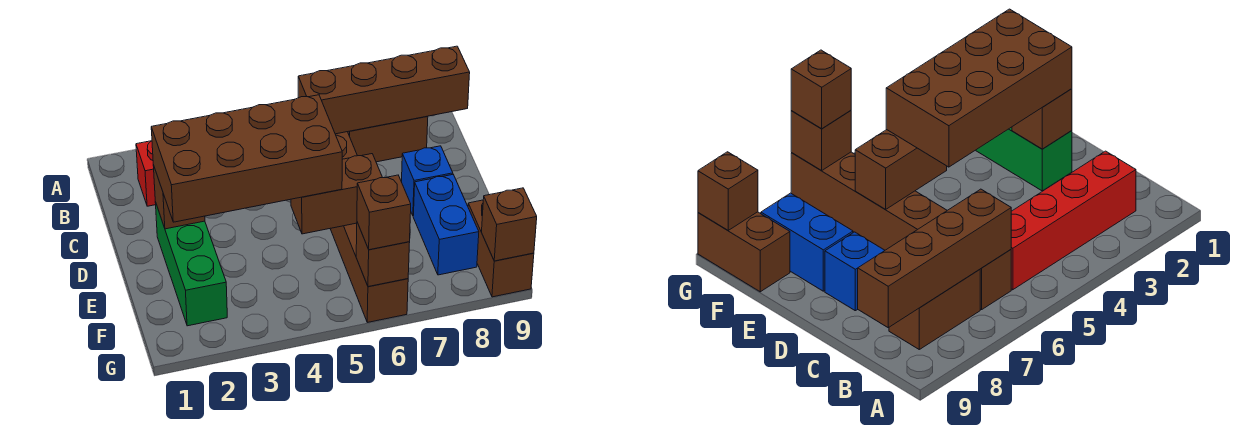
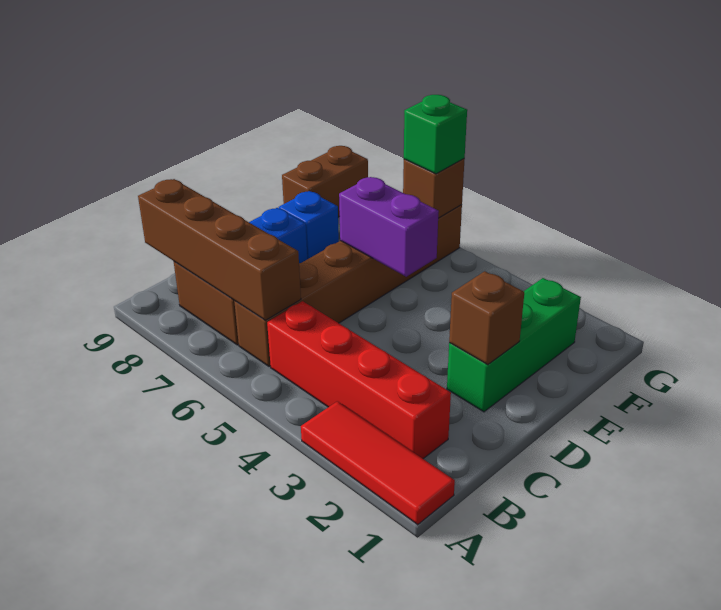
none -> red 1x3 tile [301,401,455,525]
brown 2x4 brick [151,95,342,222] -> none
brown 1x2 brick [291,154,383,234] -> purple 1x2 brick [339,177,439,277]
blue 1x2 brick [413,175,479,275] -> blue 1x1 brick [279,191,339,259]
brown 1x1 brick [357,175,411,250] -> green 1x1 brick [404,95,467,174]
brown 1x1 brick [482,188,537,261] -> none

